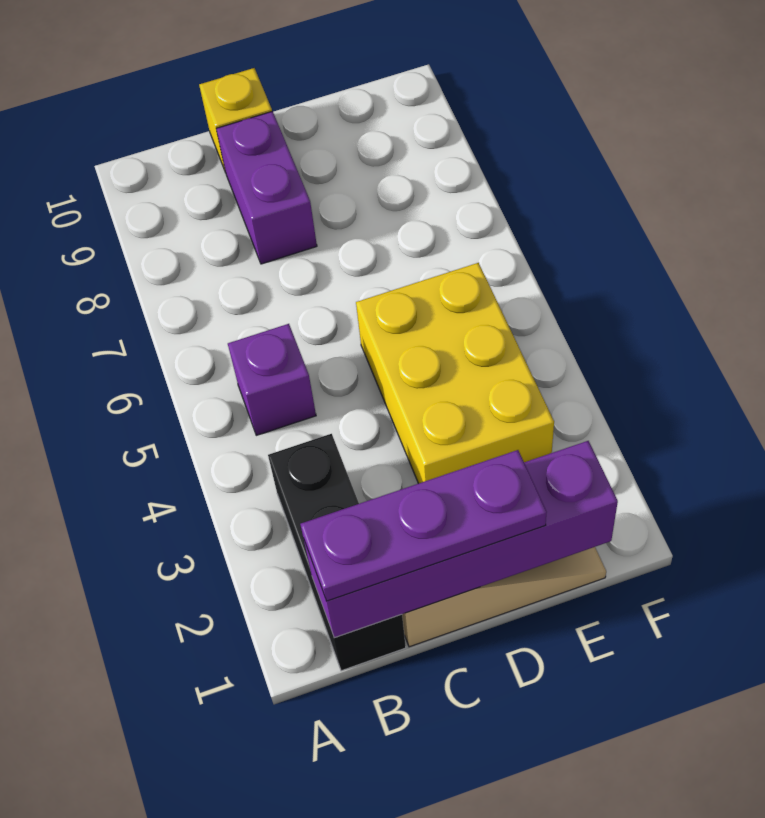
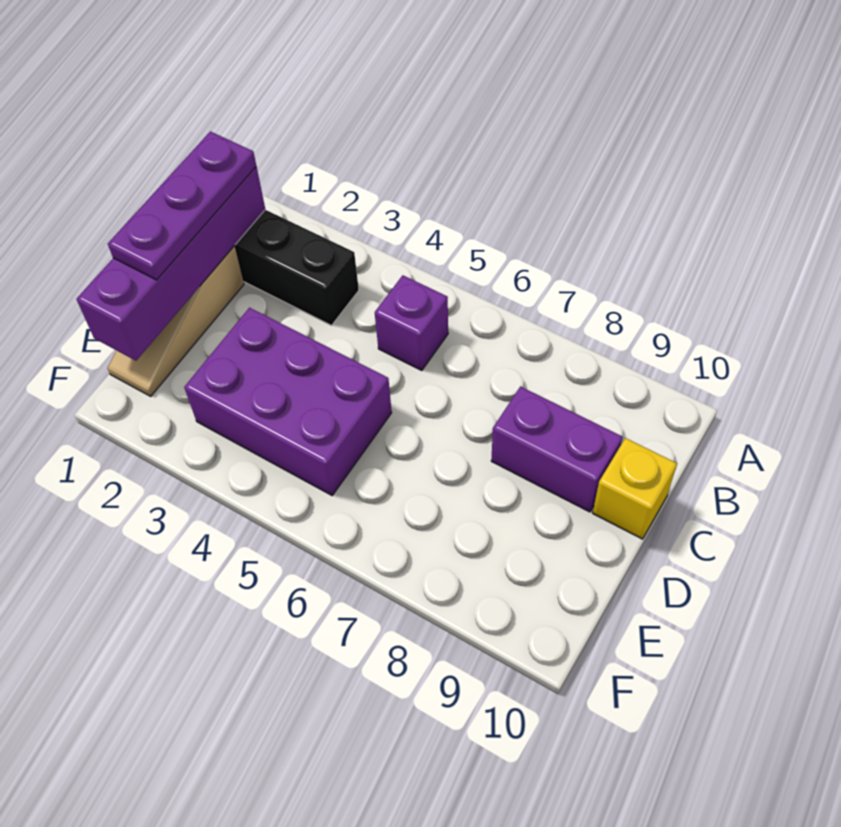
yellow 2x3 brick [356,263,554,484] -> purple 2x3 brick [184,308,392,495]

